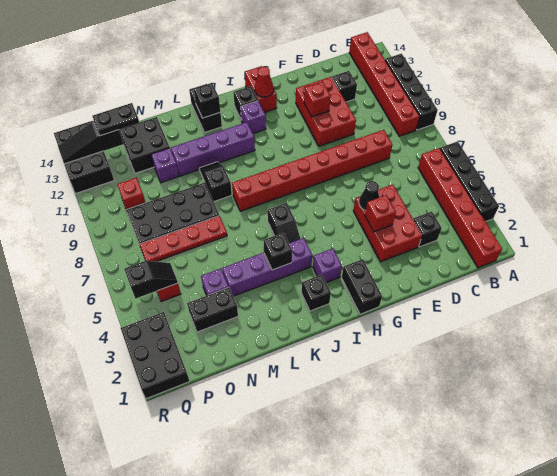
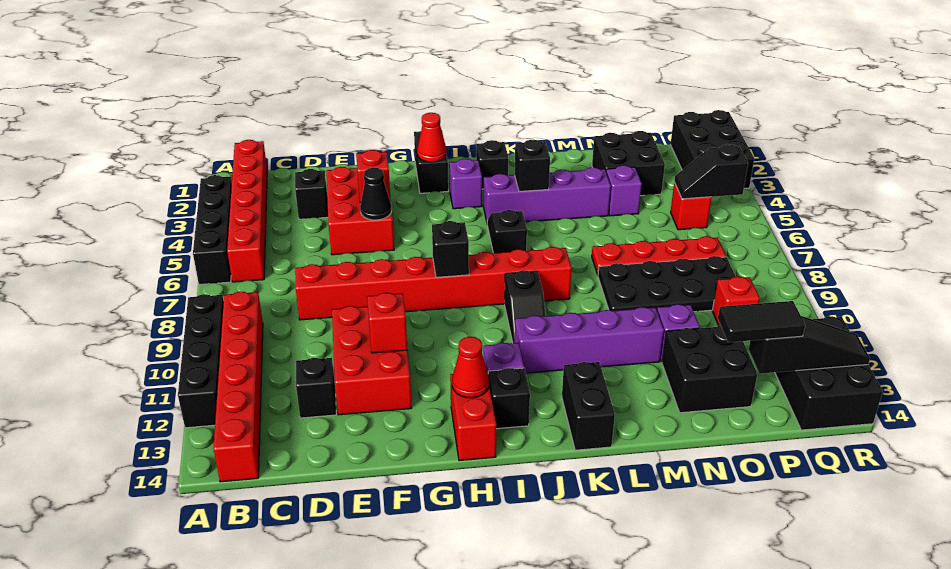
none -> red 1x1 cone [417,113,446,162]
black 1x1 brick [194,83,220,118] -> black 1x1 brick moved to [432,221,469,277]
black 1x2 slope [199,162,232,202] -> black 1x2 slope moved to [505,270,545,343]
black 1x2 brick [187,288,238,332] -> black 2x2 brick [592,131,665,196]
black 1x2 plate [92,103,139,136] -> black 1x2 tile [718,301,805,342]

